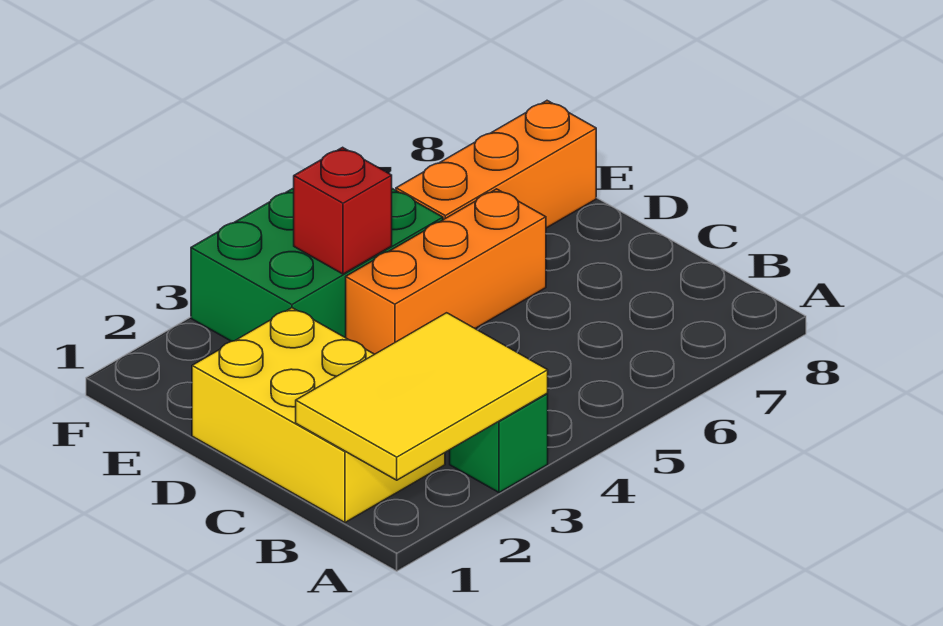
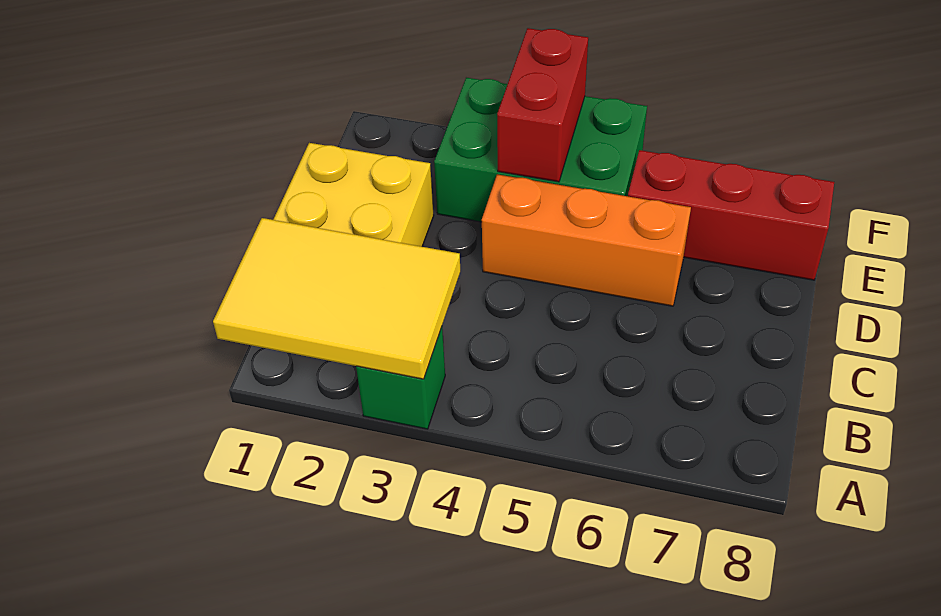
red 1x1 brick [294,147,392,274] -> red 1x2 brick [497,28,588,182]
orange 1x3 brick [396,101,596,228] -> red 1x3 brick [628,150,834,280]

